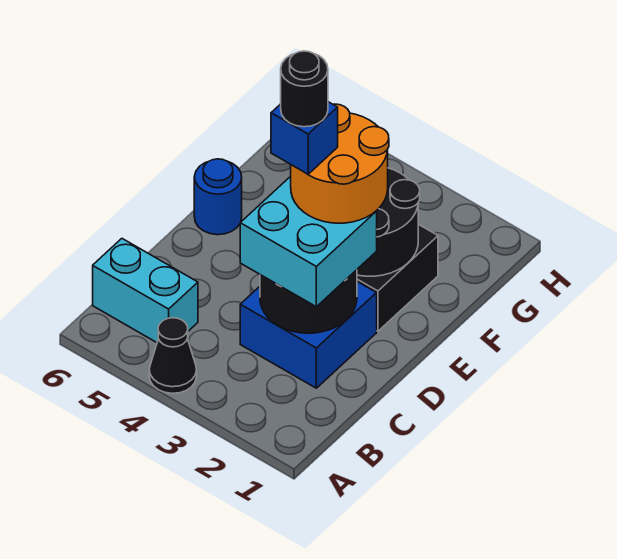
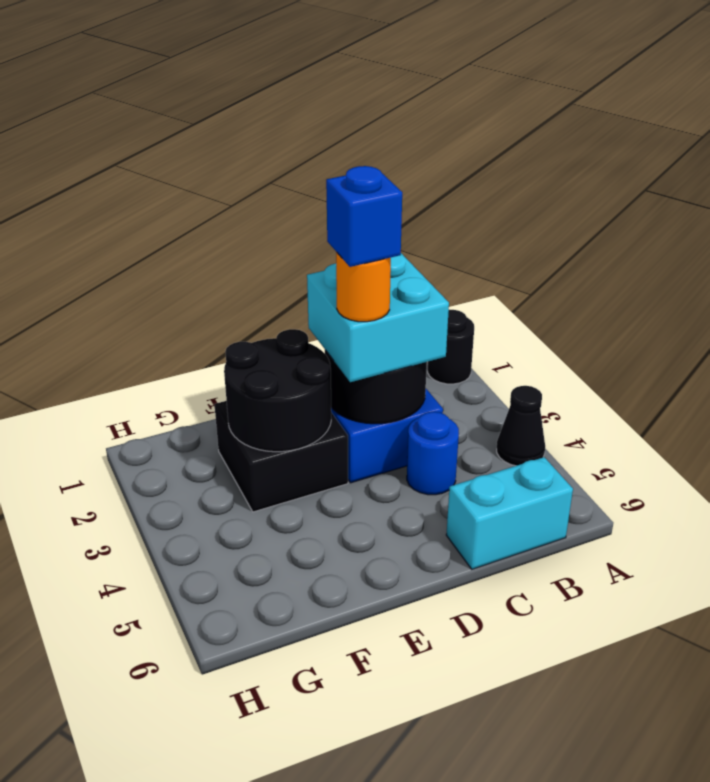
cyan 1x2 brick [93,239,198,343] -> cyan 1x2 brick turned to [446,457,573,569]
orange 2x2 round brick [291,104,389,223] -> orange 1x1 round brick [336,252,391,322]
black 1x1 round brick [281,51,328,127] -> black 1x1 round brick moved to [428,310,474,384]
blue 1x1 round brick [194,159,242,235] -> blue 1x1 round brick moved to [407,412,459,495]

